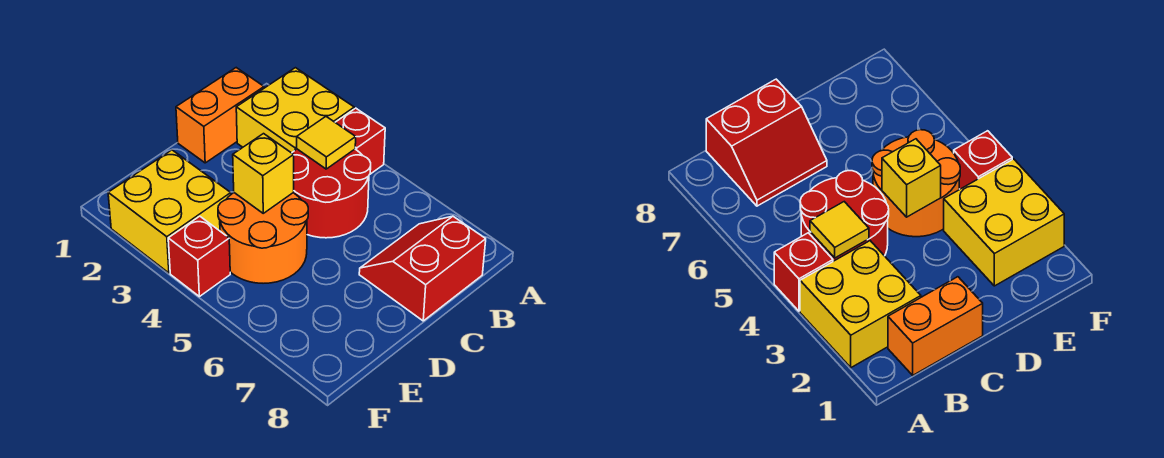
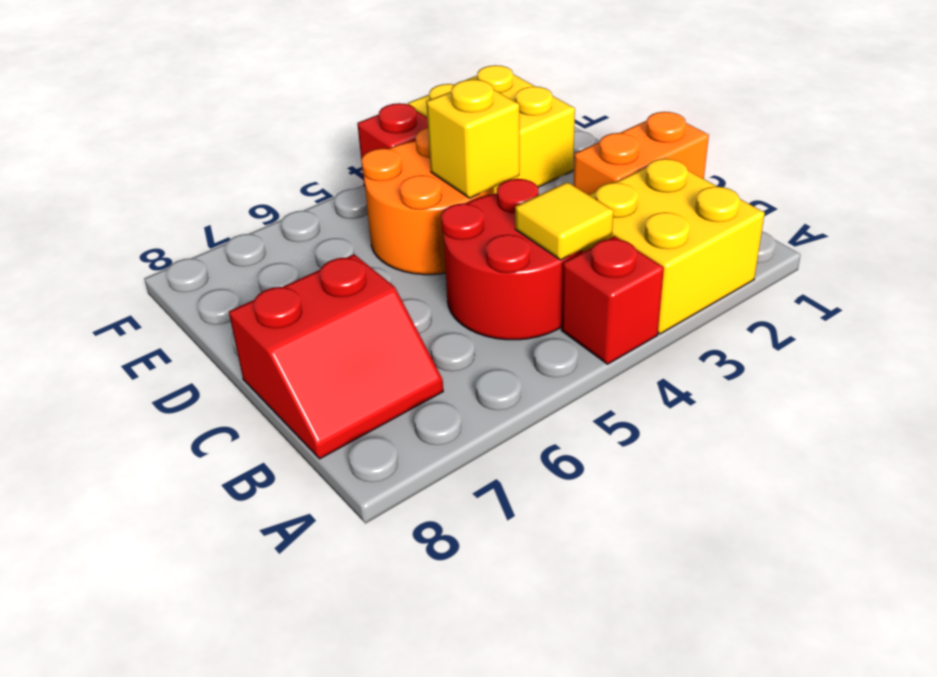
orange 1x2 brick [176,68,264,163] -> orange 1x2 brick turned to [573,112,709,195]
red 2x2 slope [359,216,486,321] -> red 2x2 slope turned to [229,254,443,459]

